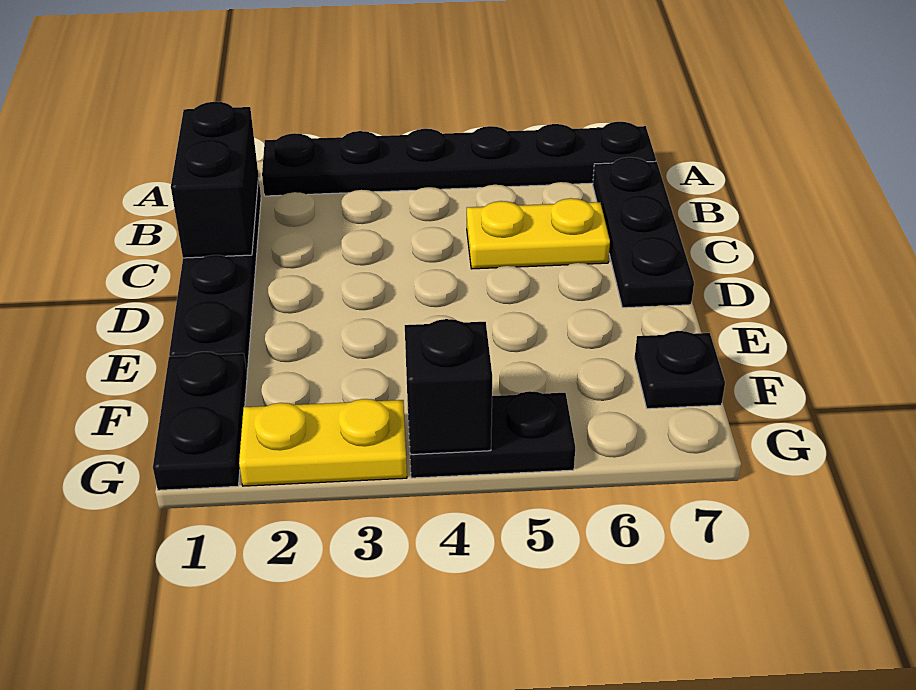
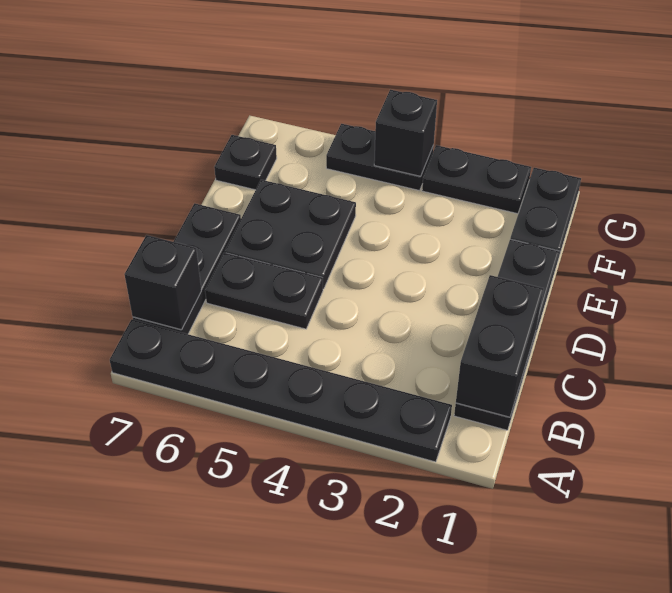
none -> black 1x1 brick [124,235,201,330]
yellow 1x2 plate [467,198,610,269] -> black 1x2 plate [205,253,323,329]
none -> black 2x2 plate [225,180,356,289]
yellow 1x2 plate [239,399,407,486] -> black 1x2 plate [422,145,531,214]

